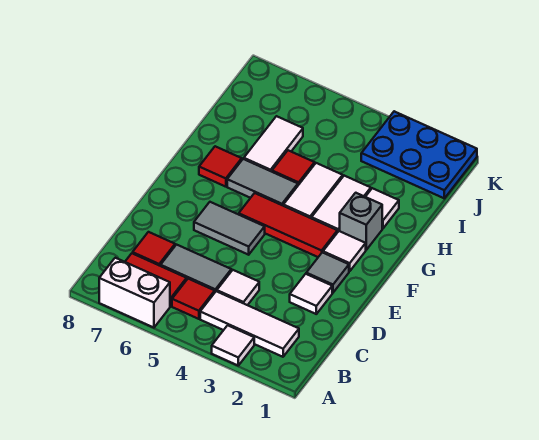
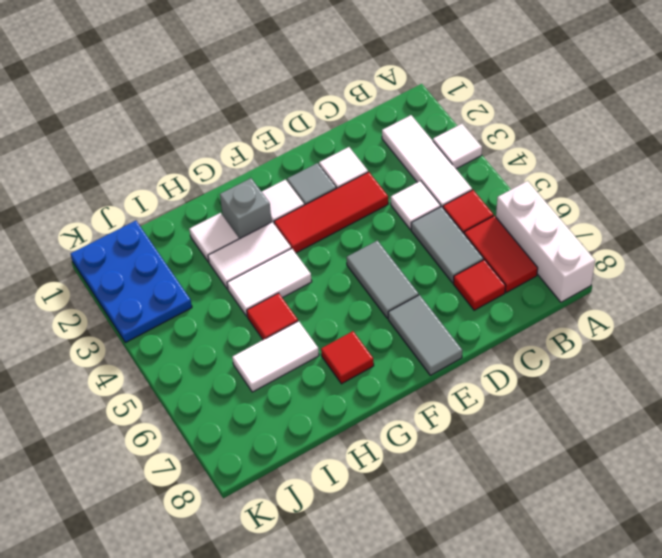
white 1x2 brick [99,258,170,328] -> white 1x3 brick [496,181,595,302]
red 1x3 tile [239,193,338,257] -> red 1x3 tile turned to [274,172,388,253]
grey 1x2 tile [227,159,298,205] -> grey 1x2 tile moved to [388,295,462,375]

